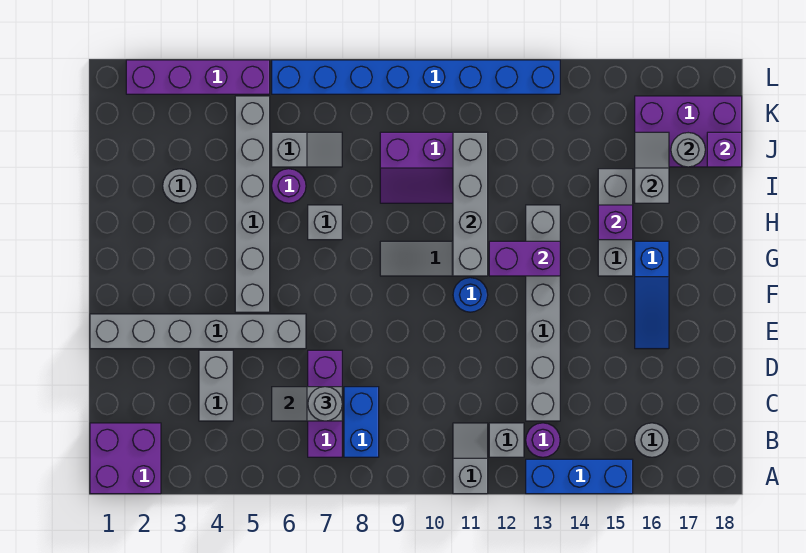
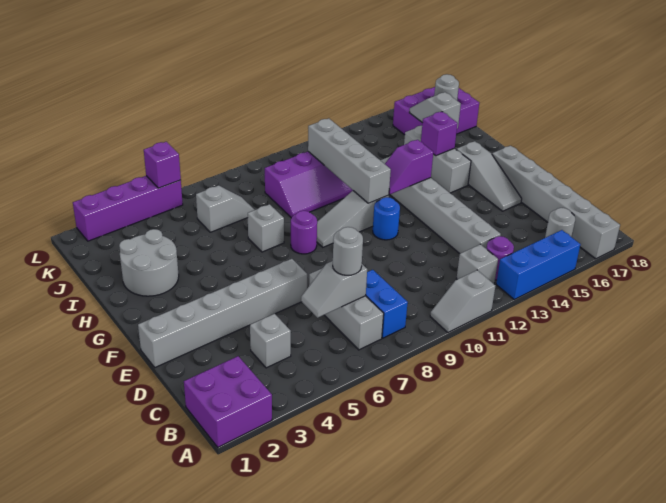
grey 1x2 slope [453,423,488,494] -> grey 1x2 slope turned to [430,270,495,332]
purple 1x3 brick [308,350,342,457] -> grey 1x3 brick [309,268,384,350]
grey 1x2 brick [199,350,233,421] -> grey 1x1 brick [250,314,291,368]
blue 1x3 slope [635,241,669,349] -> grey 1x3 slope [456,141,522,211]
grey 1x6 brick [235,96,270,312] -> grey 1x6 brick moved to [492,146,620,259]
purple 1x2 brick [489,241,560,276] -> purple 1x2 slope [385,140,433,194]
grey 1x1 round brick [163,169,197,203] -> grey 2x2 round brick [119,229,179,296]
purple 1x1 round brick [272,169,306,203] -> purple 1x1 round brick moved to [291,211,317,254]
purple 1x1 brick [707,132,742,167] -> purple 1x1 brick moved to [144,142,181,188]
blue 1x8 brick [272,60,560,94] -> none

